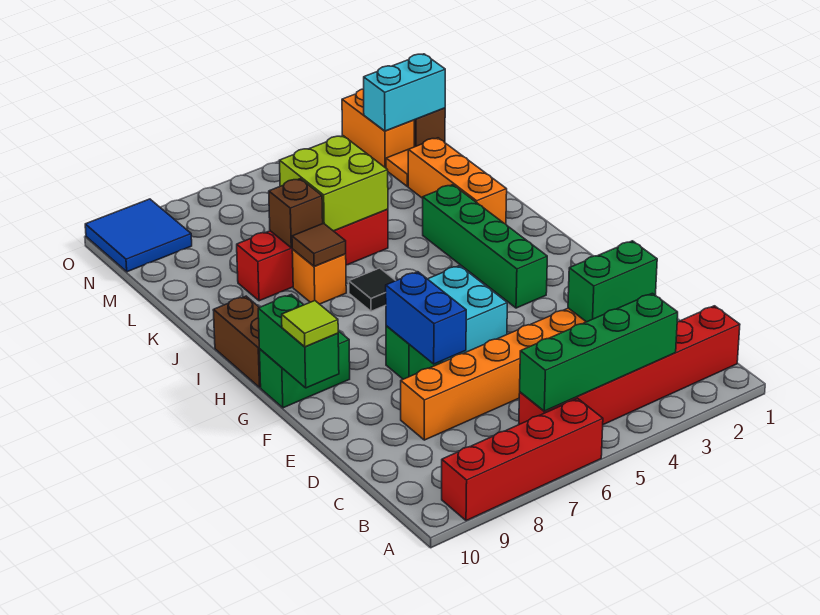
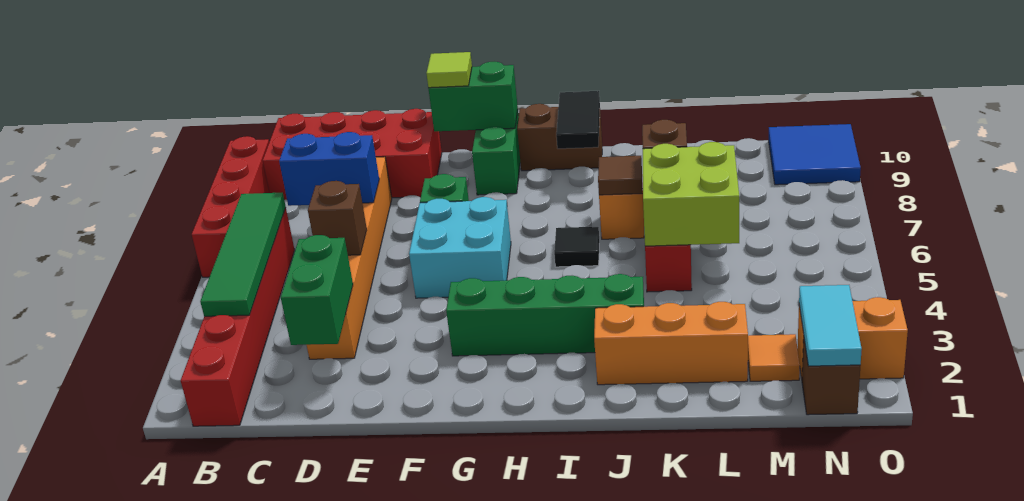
green 1x4 brick [520,293,678,411] -> green 1x4 tile [200,192,286,316]
none -> red 2x4 brick [263,109,442,200]
none -> brown 1x1 brick [308,181,367,255]
blue 1x2 brick [386,272,466,364] -> blue 1x2 brick moved to [279,132,379,206]
none -> black 1x2 tile [556,91,600,149]
cyan 1x2 brick [364,54,445,131] -> cyan 1x2 tile [799,285,862,366]

